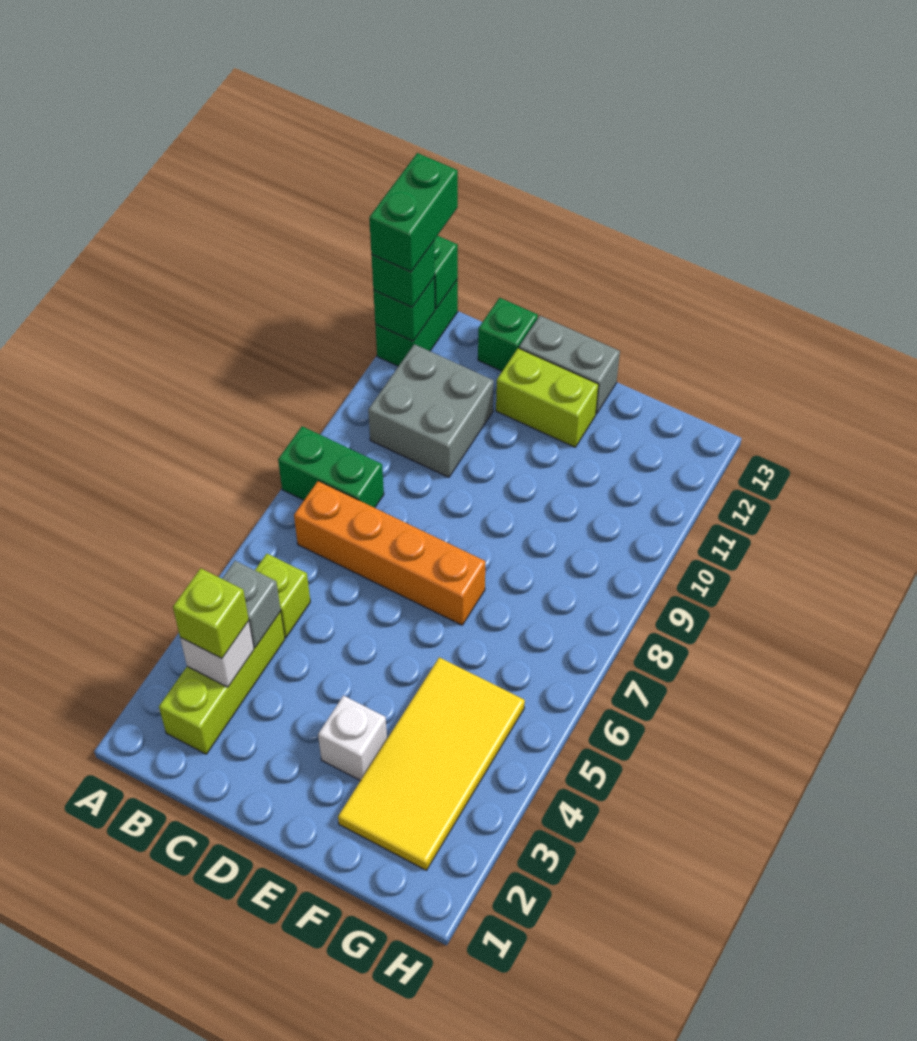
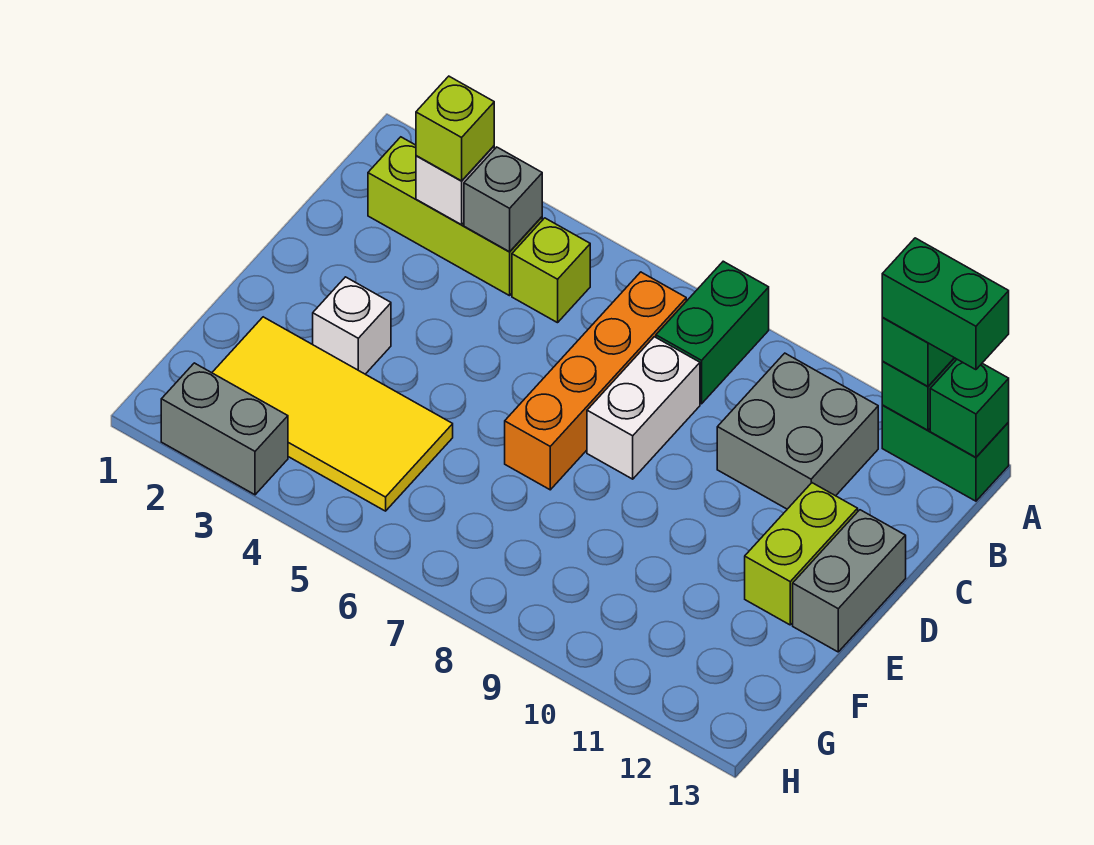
none -> white 1x2 brick [587,337,700,479]
green 1x1 brick [478,298,538,371] -> none
none -> grey 1x2 brick [161,363,288,495]

